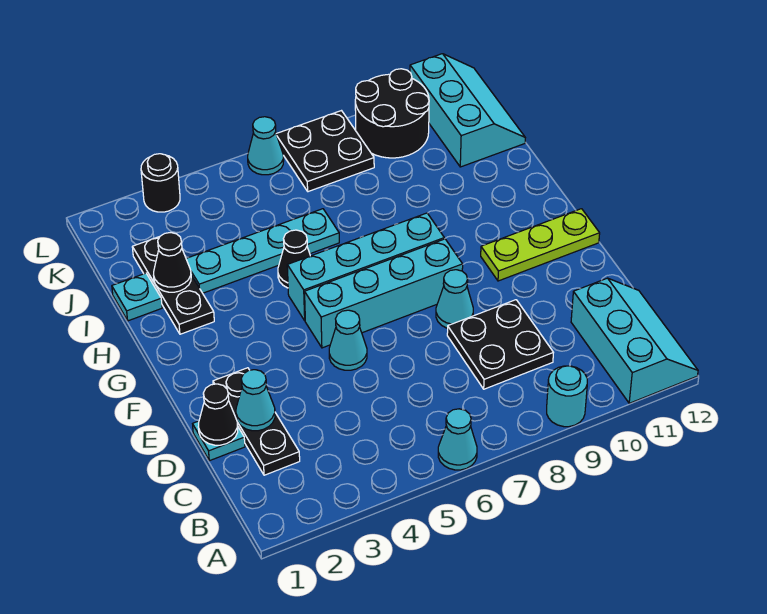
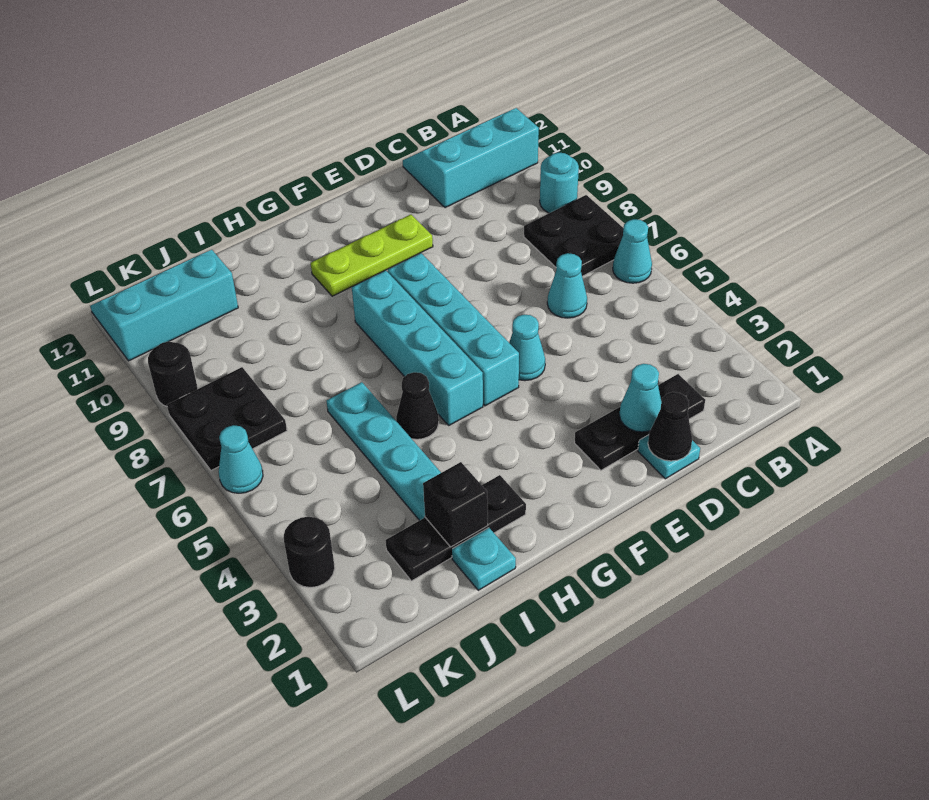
black 2x2 plate [447,300,553,389] -> black 2x2 plate moved to [524,195,623,276]
cyan 1x1 cone [436,270,473,328] -> cyan 1x1 cone moved to [547,253,587,318]
lime 1x3 plate [481,209,600,281] -> lime 1x3 plate turned to [311,215,433,296]
black 1x1 cone [154,233,191,292] -> black 1x1 brick [423,462,488,547]
black 2x2 round brick [355,69,429,158] -> black 1x1 round brick [148,342,198,406]

